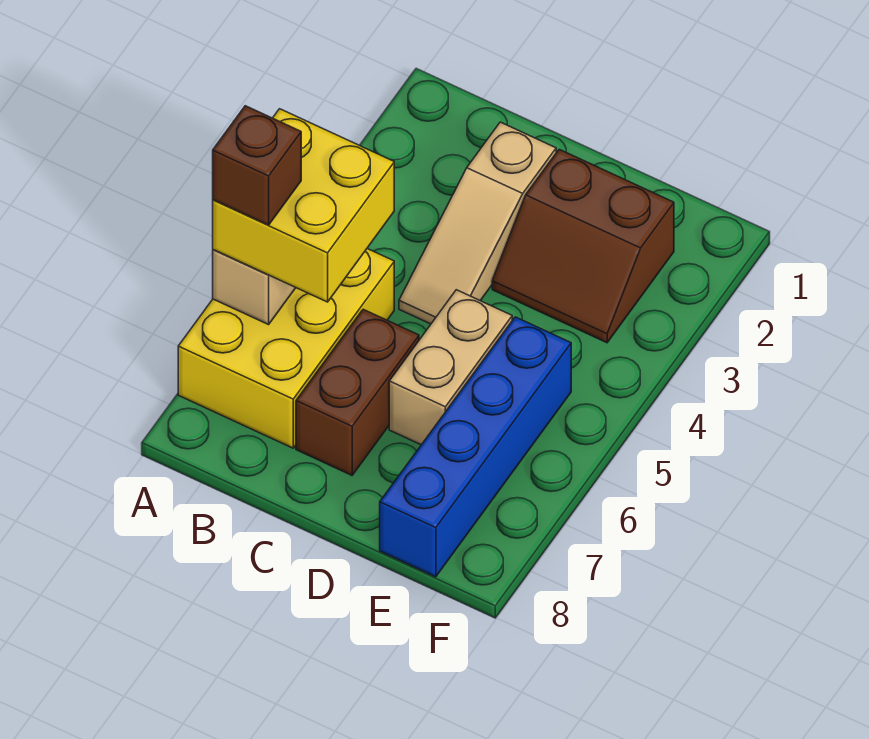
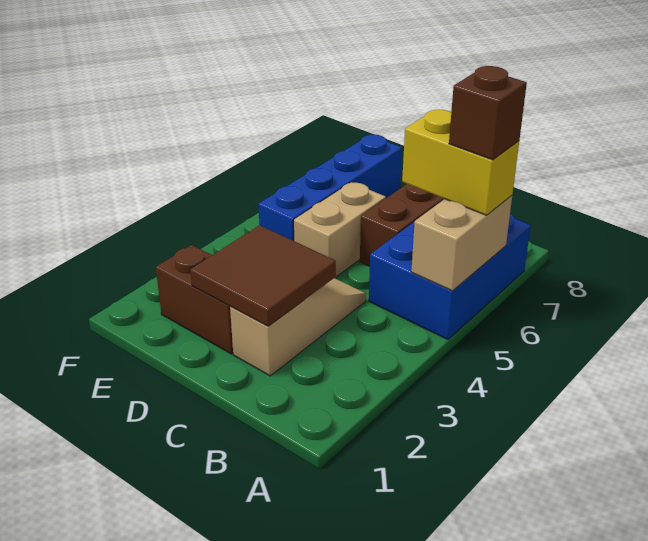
yellow 2x3 brick [178,249,394,448] -> blue 2x3 brick [369,214,531,339]
yellow 2x2 brick [213,109,394,302] -> yellow 1x2 brick [402,110,519,215]
none -> brown 2x2 tile [190,225,336,326]

